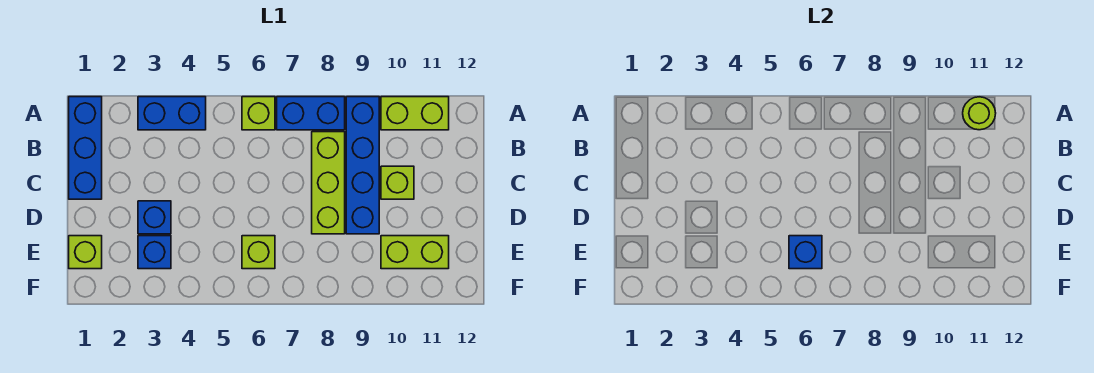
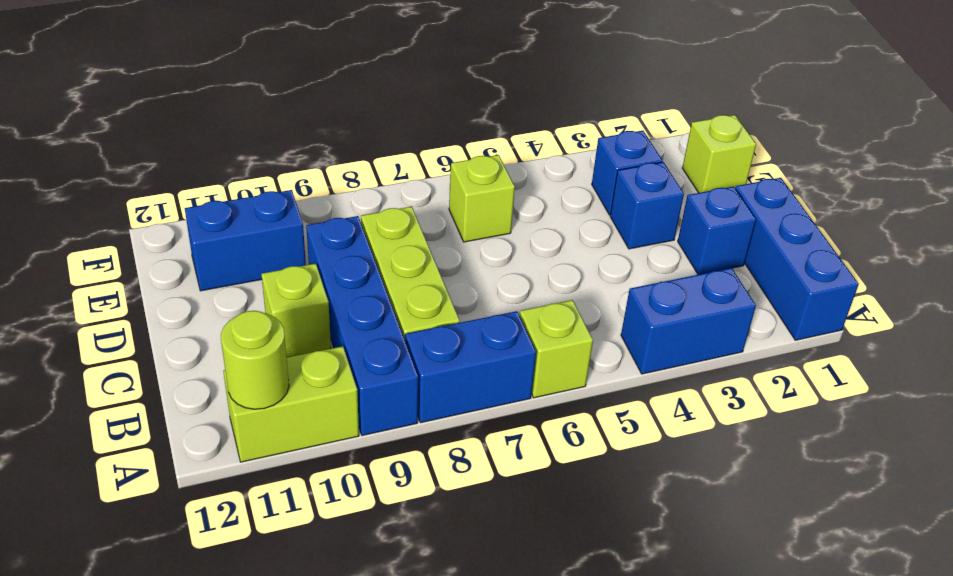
blue 1x1 brick [789,236,822,269] -> blue 1x1 brick moved to [678,187,756,275]
lime 1x2 brick [381,236,449,269] -> blue 1x2 brick [185,190,306,291]

